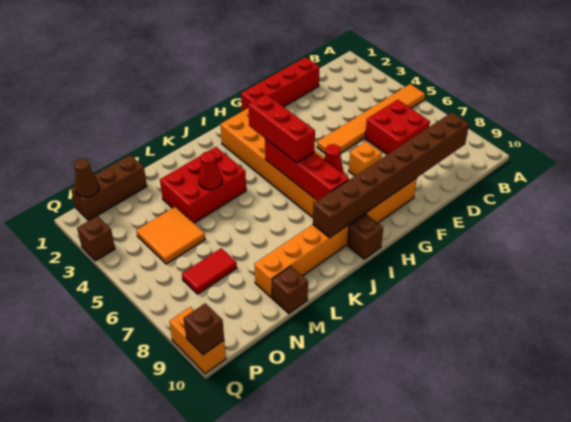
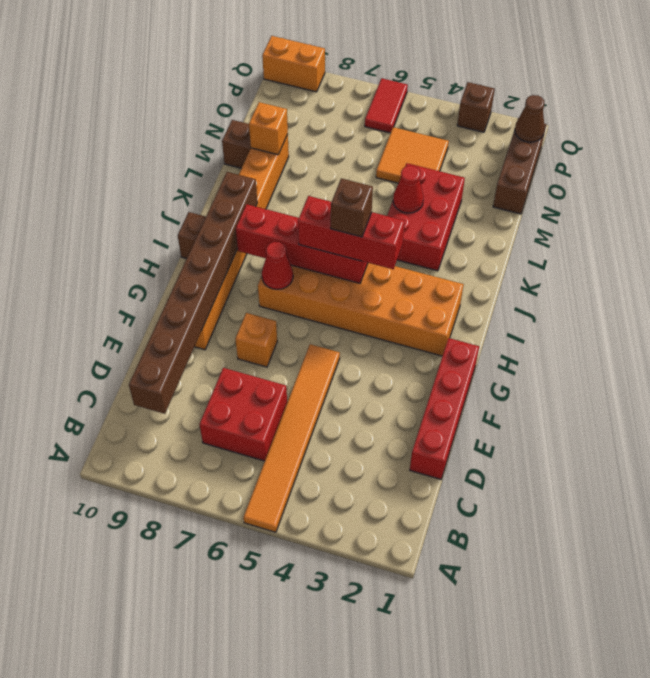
none -> orange 1x1 brick [249,102,288,155]
red 1x2 tile [182,248,237,294] -> red 1x2 tile moved to [365,78,408,133]
brown 1x1 brick [184,303,224,355] -> brown 1x1 brick moved to [331,178,373,237]

